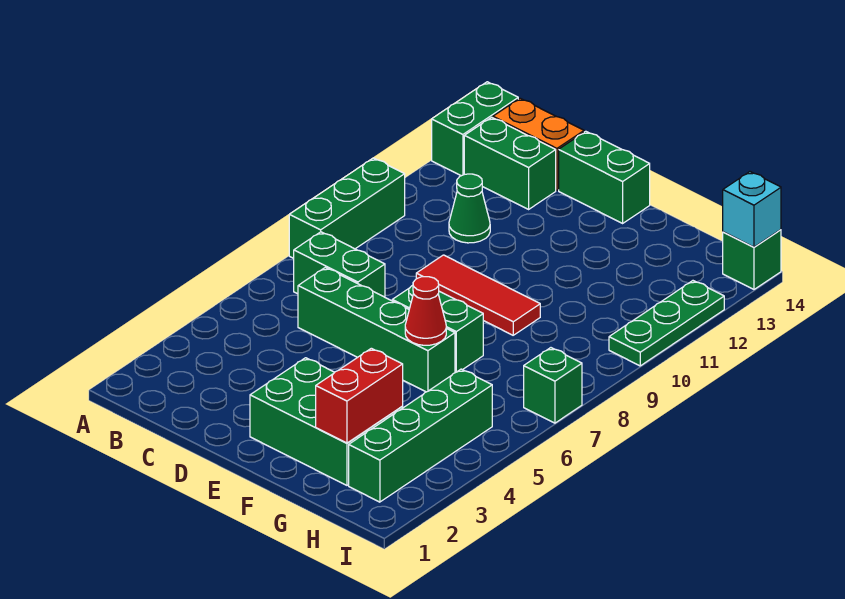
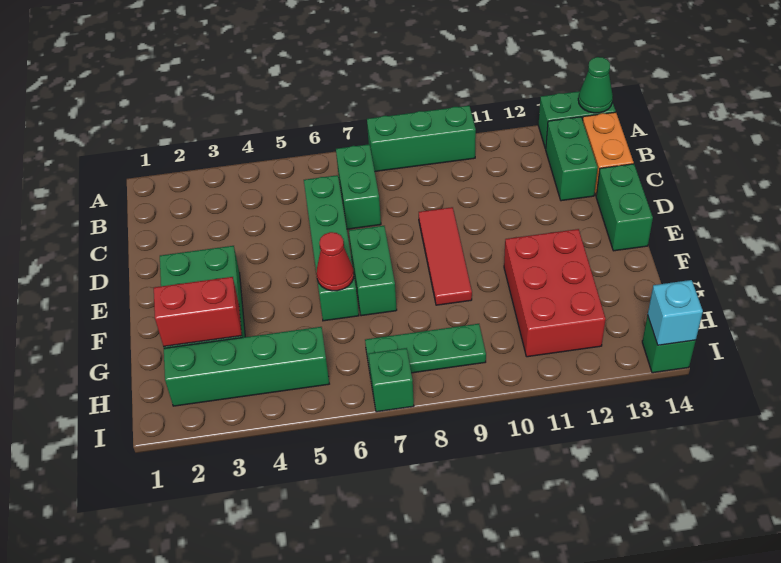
green 1x1 cone [449,174,490,243] -> green 1x1 cone moved to [578,57,613,113]
none -> red 2x3 brick [504,229,606,357]
green 1x3 plate [609,281,724,366] -> green 1x3 plate moved to [365,324,486,373]

